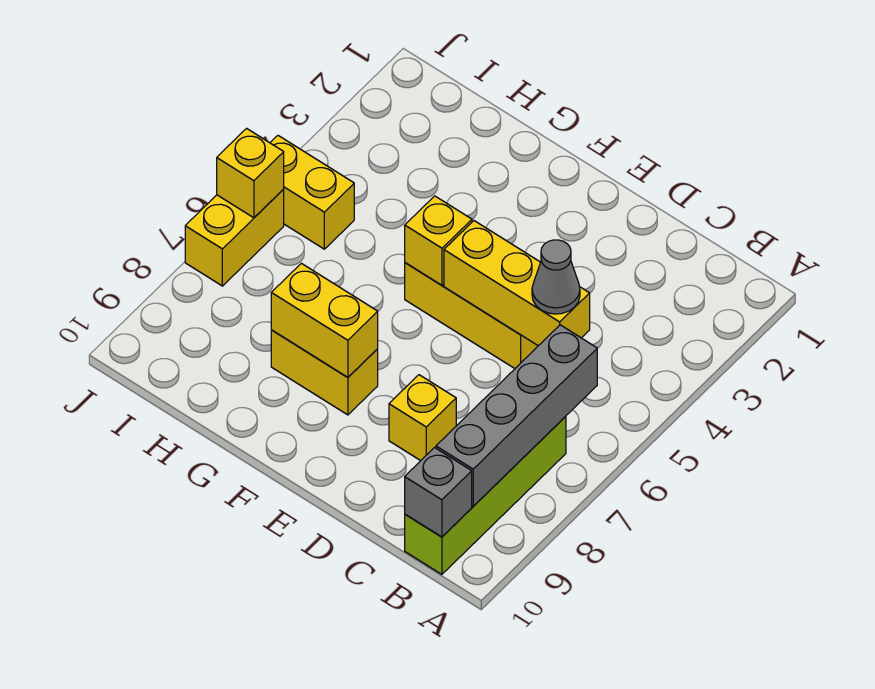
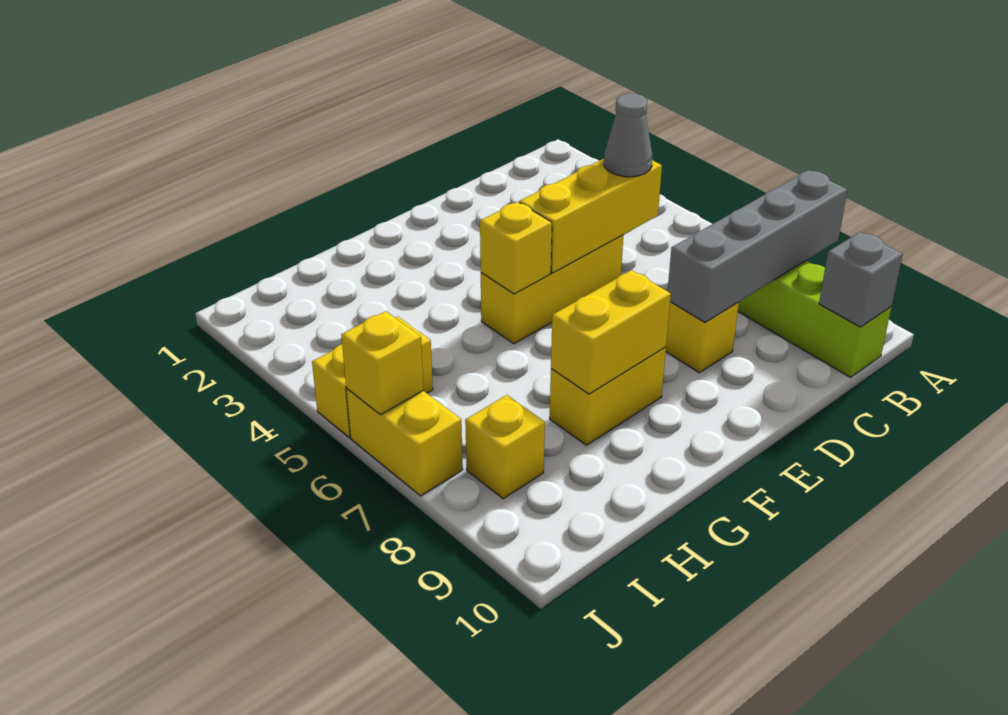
grey 1x4 brick [436,325,597,506] -> grey 1x4 brick turned to [668,170,847,322]
none -> yellow 1x1 brick [465,395,545,499]

